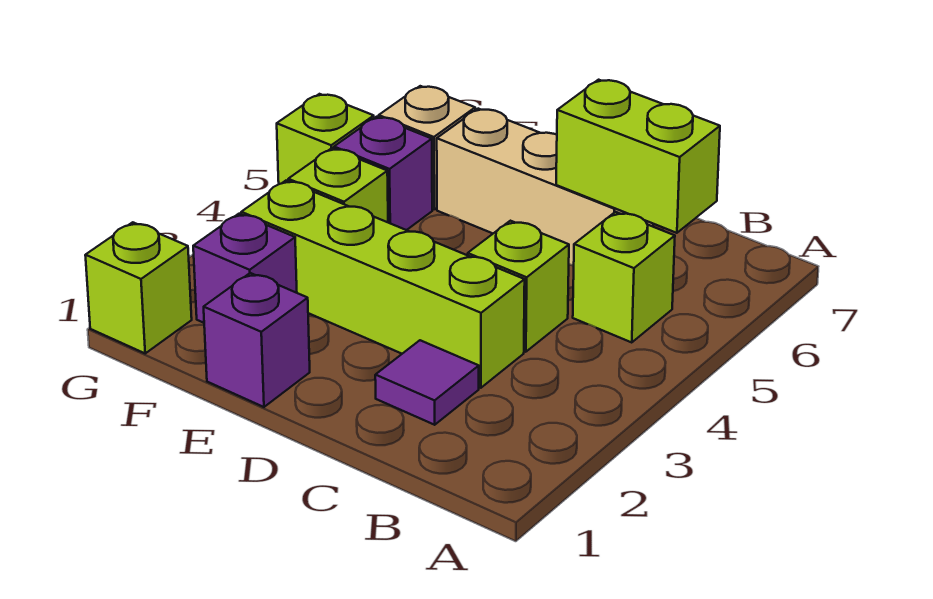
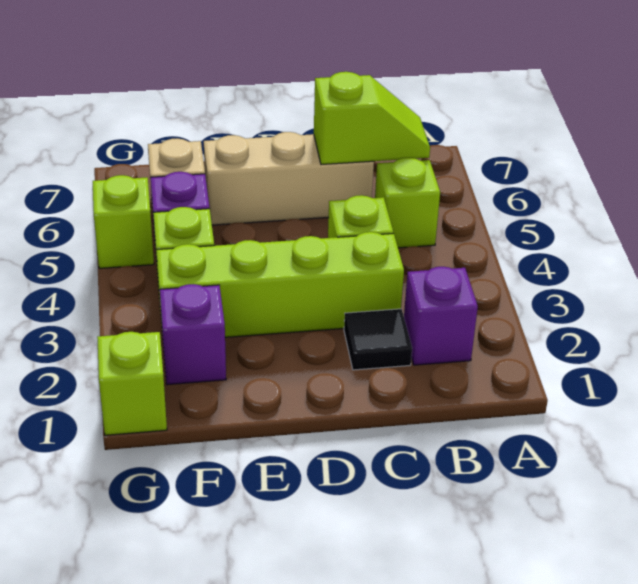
lime 1x2 brick [556,80,720,233] -> lime 1x2 slope [314,72,430,164]
purple 1x1 tile [375,340,479,425] -> black 1x1 tile [344,309,412,370]
purple 1x1 brick [204,273,310,407] -> purple 1x1 brick moved to [404,267,478,365]

